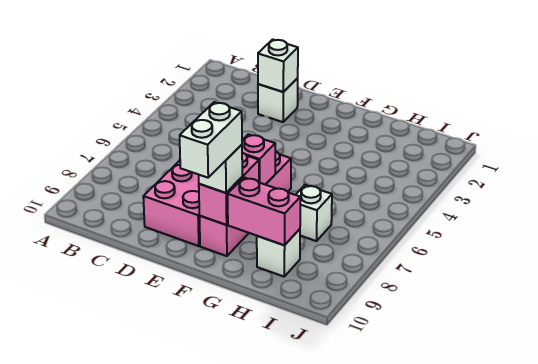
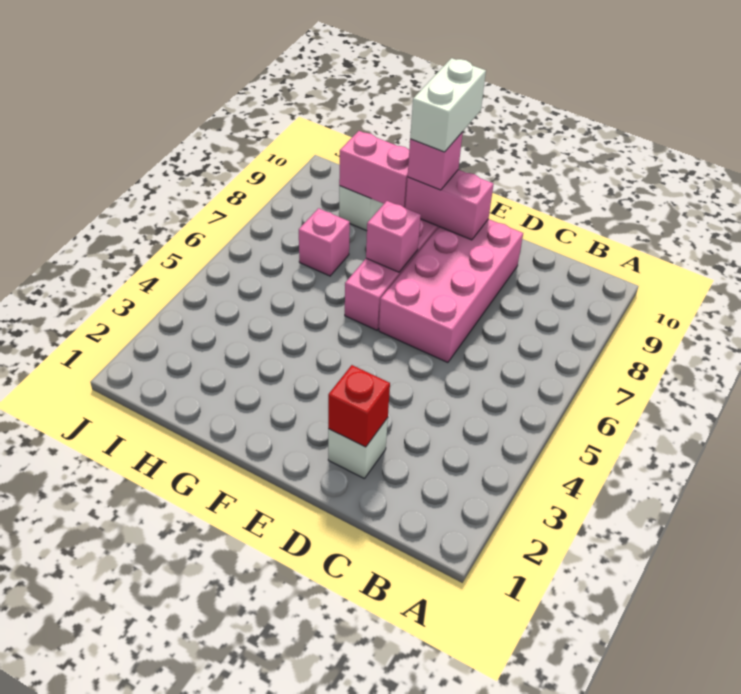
white 1x1 brick [258,39,298,92] -> red 1x1 brick [328,365,390,447]
pink 1x2 brick [199,153,259,225] -> pink 1x2 brick turned to [405,170,494,240]
white 1x1 brick [199,145,242,193] -> pink 1x1 brick [408,132,463,190]
white 1x1 brick [296,185,332,241] -> pink 1x1 brick [299,208,350,276]

